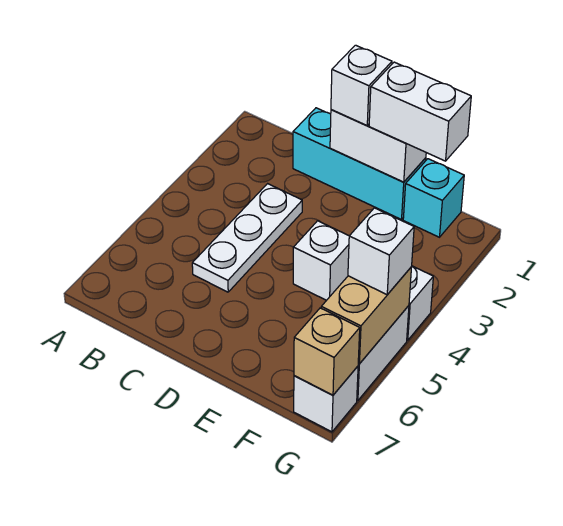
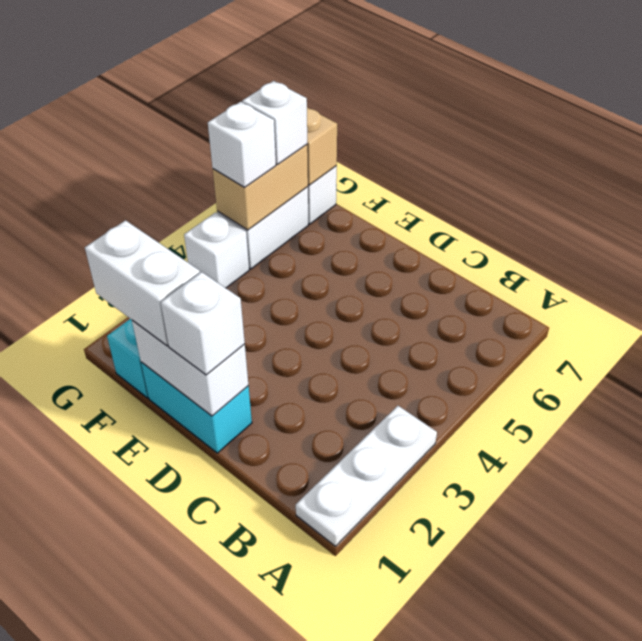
cyan 1x3 brick [293,108,426,220] -> cyan 1x2 brick [141,362,252,453]
white 1x3 plate [192,184,302,292] -> white 1x3 plate moved to [296,406,437,546]
white 1x1 brick [293,221,349,300] -> white 1x1 brick moved to [242,81,307,164]

